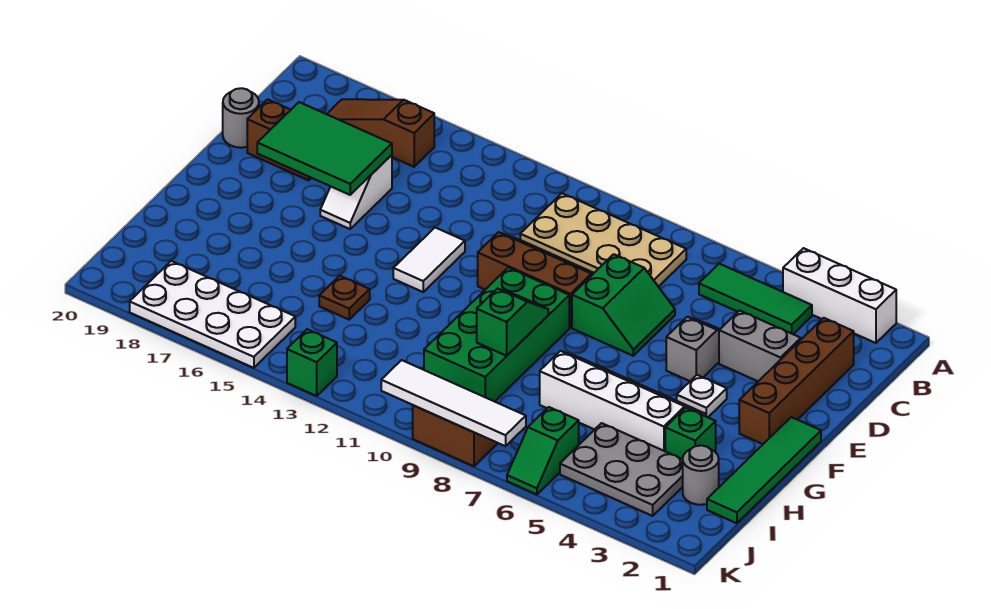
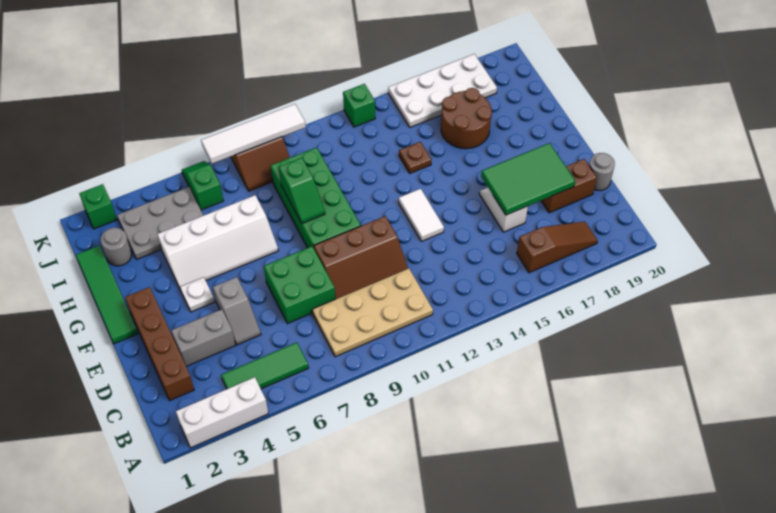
green 2x2 slope [572,254,675,356] -> green 2x2 brick [264,246,335,324]
green 1x1 brick [665,408,716,459] -> green 1x1 brick moved to [79,184,117,229]
none -> brown 2x2 round brick [441,88,492,149]

